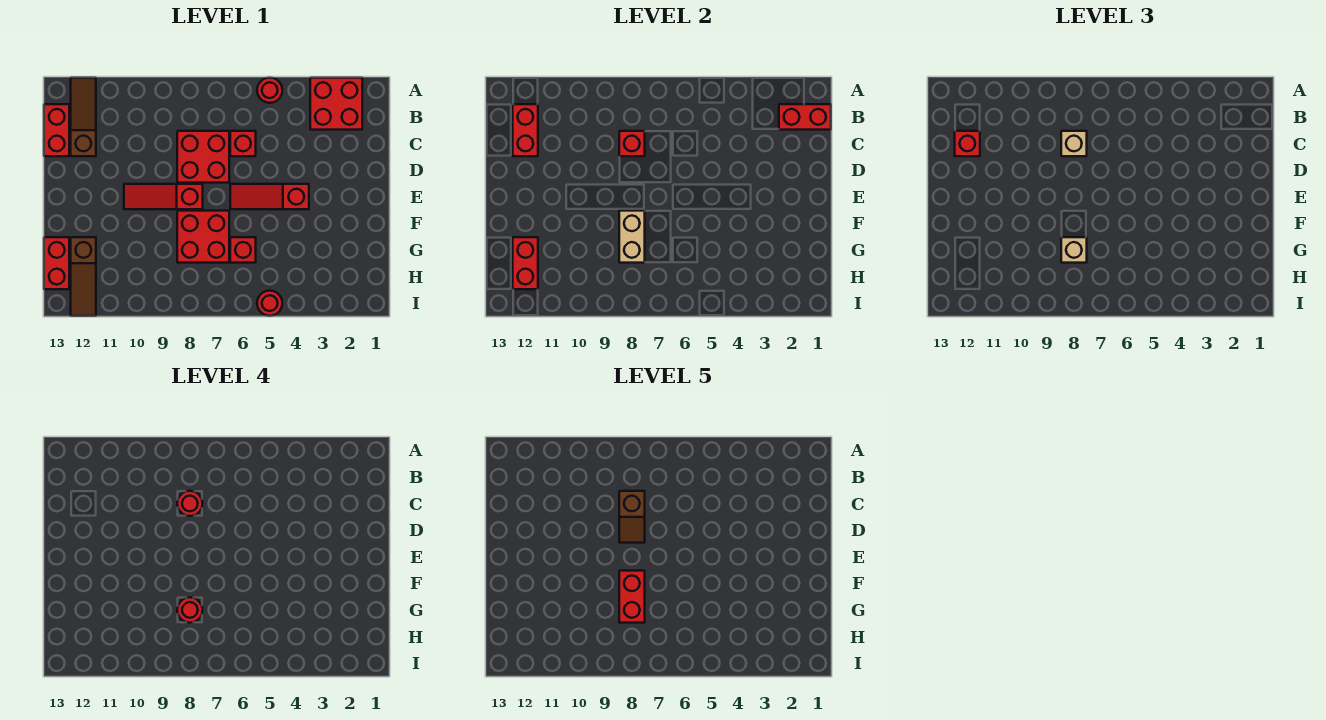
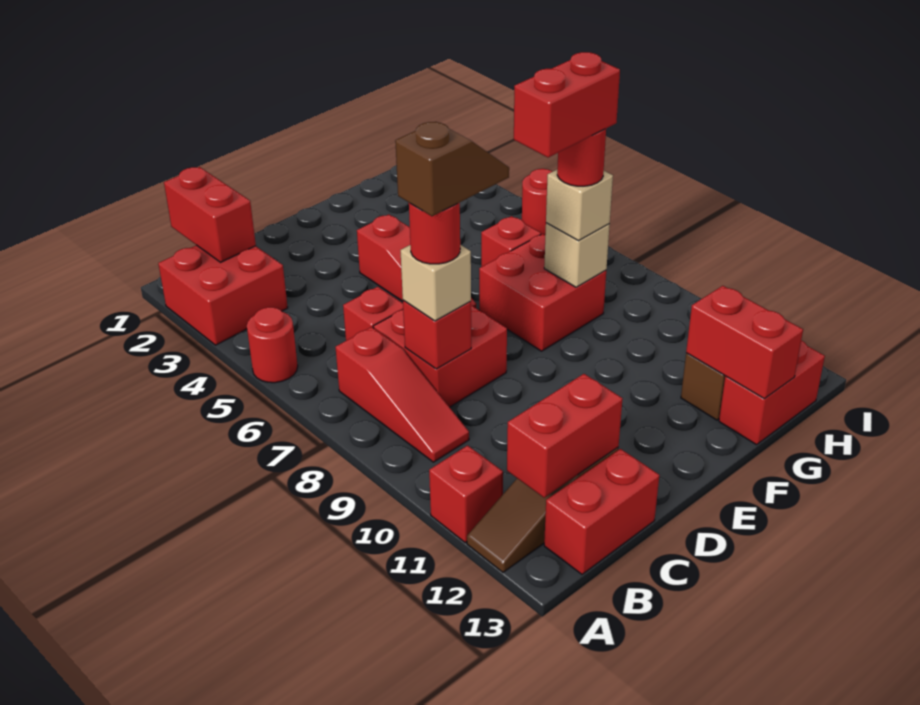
red 1x1 brick [955,131,980,156] -> red 1x1 brick moved to [429,446,503,542]
red 1x3 slope [124,184,203,209] -> red 1x3 slope moved to [335,327,469,462]
tan 1x2 brick [619,211,645,263] -> tan 1x1 brick [544,223,610,287]
red 1x2 brick [513,237,538,289] -> red 1x2 brick turned to [686,286,803,399]

